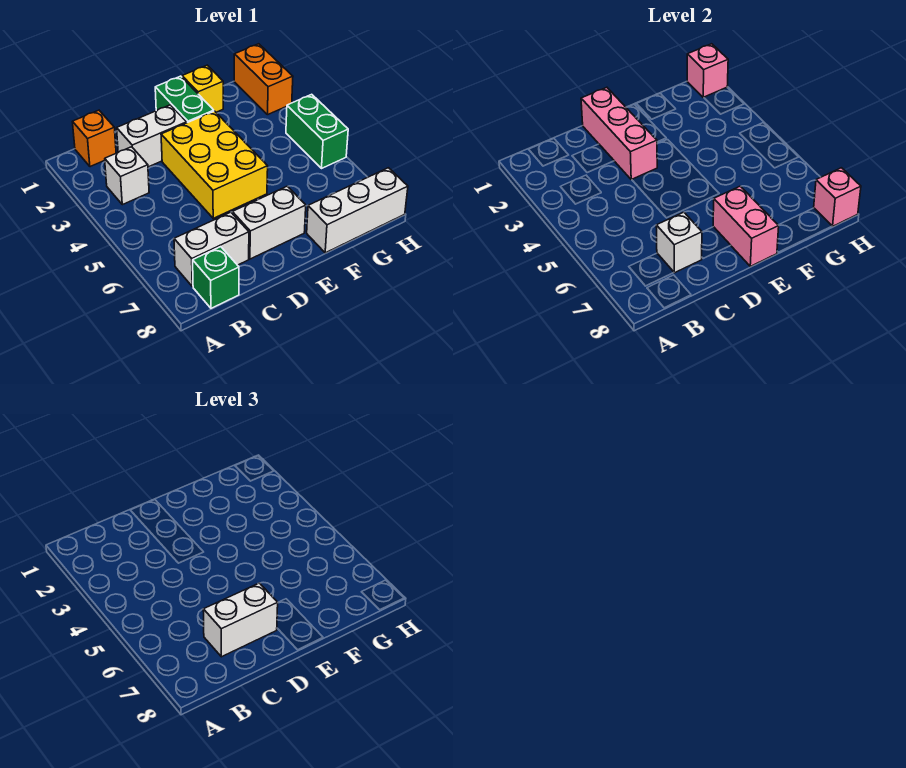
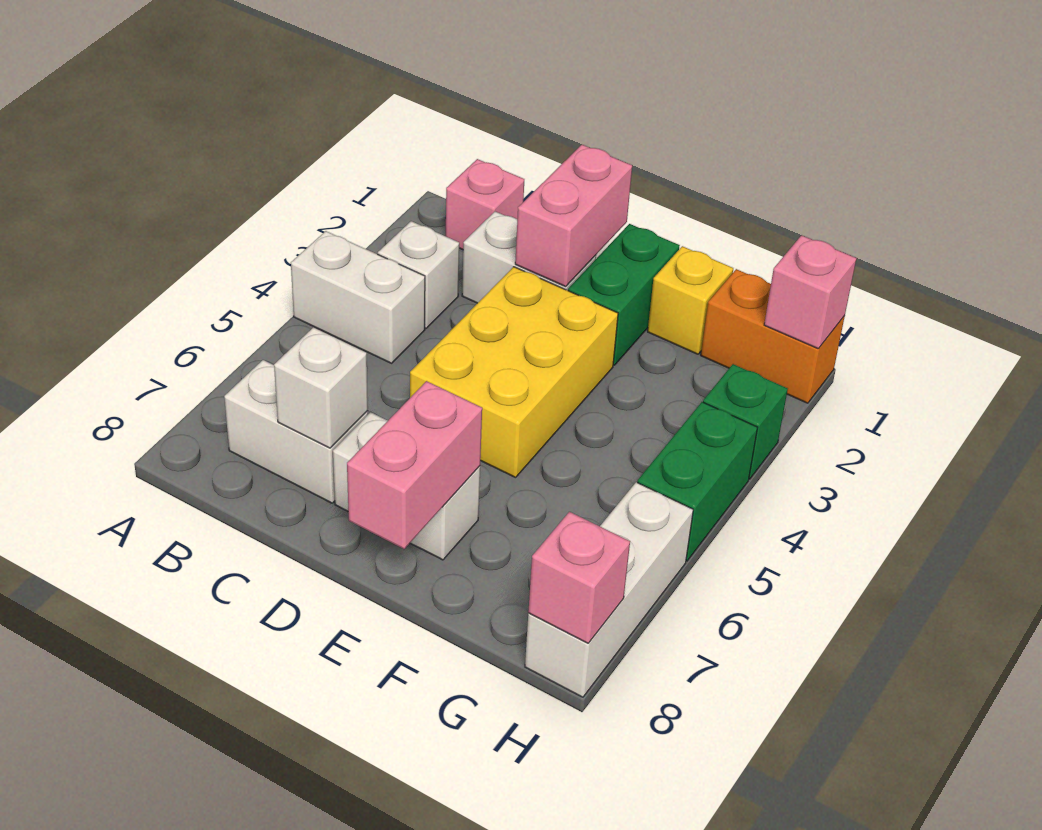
orange 1x1 brick [73,110,116,167] -> pink 1x1 brick [446,159,524,250]
green 1x1 brick [193,247,239,308] -> green 1x1 brick moved to [703,364,788,479]
white 1x2 brick [203,583,278,657] -> white 1x2 brick moved to [291,231,425,363]
pink 1x3 brick [581,87,657,180] -> pink 1x2 brick [515,145,632,287]
white 1x3 brick [307,168,408,253] -> white 1x3 brick turned to [525,482,693,697]
orange 1x2 brick [234,44,293,115] -> orange 1x2 brick turned to [701,269,845,403]

